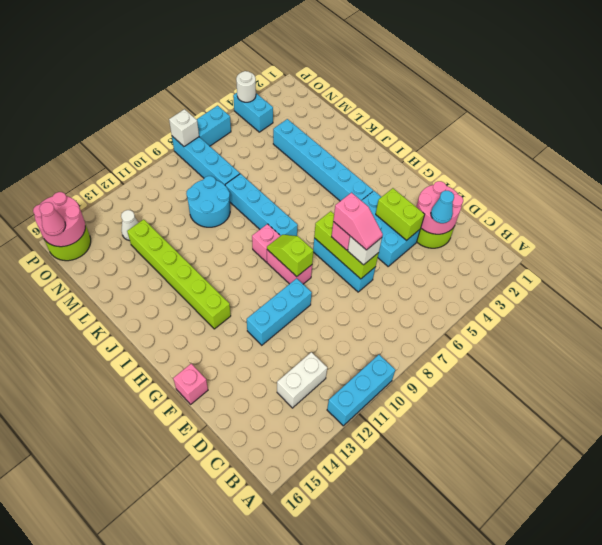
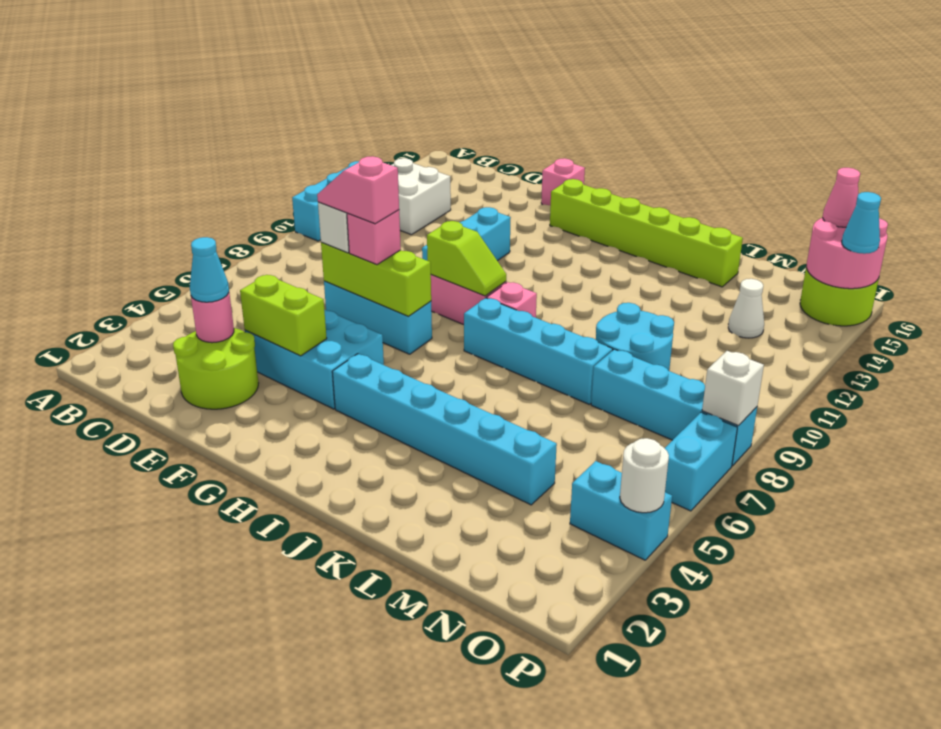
white 1x2 brick [277,352,327,408] -> white 2x2 brick [391,158,451,235]
pink 2x2 round brick [416,181,463,234] -> pink 1x1 round brick [191,293,234,343]
lime 1x6 brick [127,219,231,329] -> lime 1x6 brick moved to [550,179,743,287]
none -> cyan 1x1 cone [842,192,881,254]

